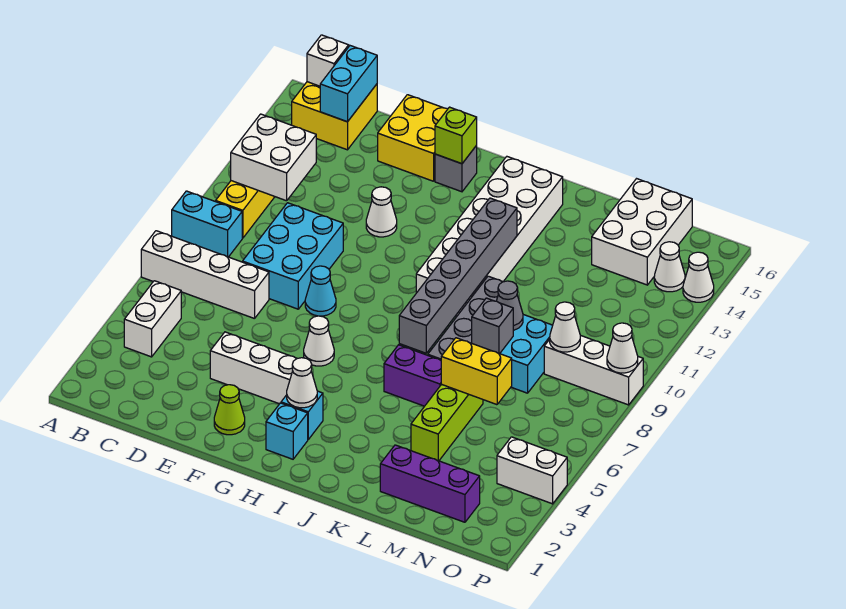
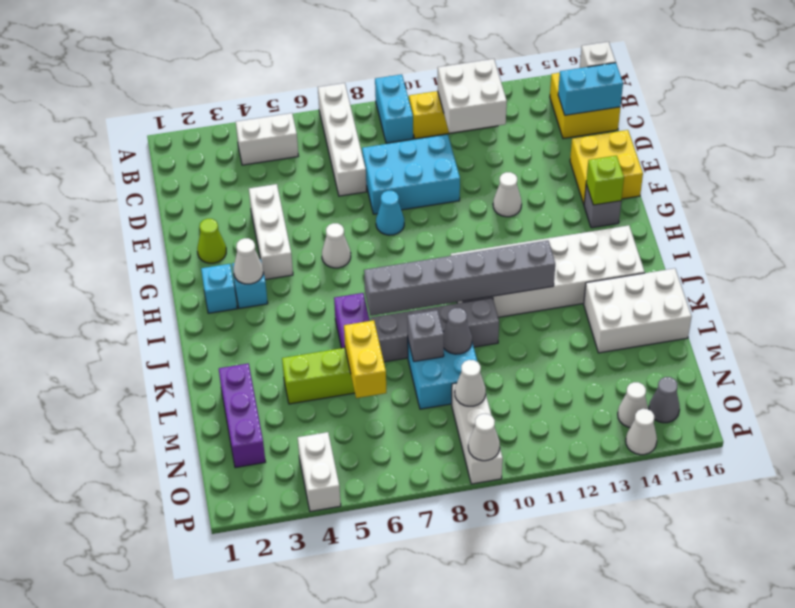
white 2x3 brick [592,179,692,285] -> white 2x3 brick moved to [584,268,692,353]
none -> grey 1x1 cone [649,377,680,423]

